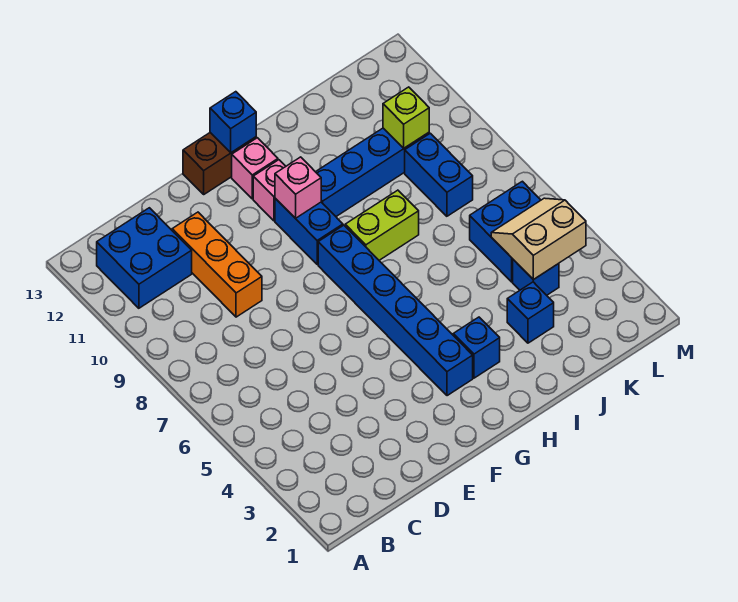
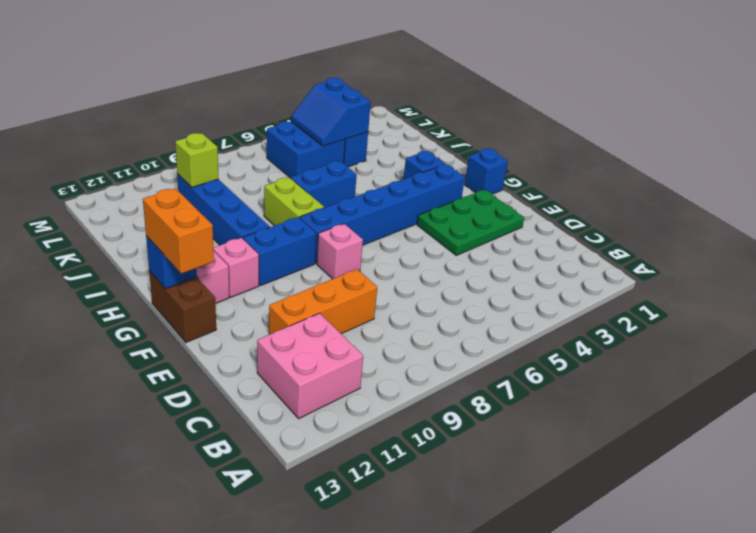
blue 2x2 brick [97,208,192,308] -> pink 2x2 brick [257,313,363,418]
none -> green 2x3 plate [417,190,524,255]
none -> orange 1x2 brick [143,188,214,274]
pink 1x1 brick [275,157,321,218] -> pink 1x1 brick moved to [317,224,363,279]
blue 1x1 brick [507,282,554,343] -> blue 1x1 brick moved to [464,149,508,194]
tan 2x2 slope [491,198,586,280] -> blue 2x2 slope [291,78,371,146]
blue 1x2 brick [405,133,473,216] -> blue 1x2 brick moved to [291,161,357,208]

